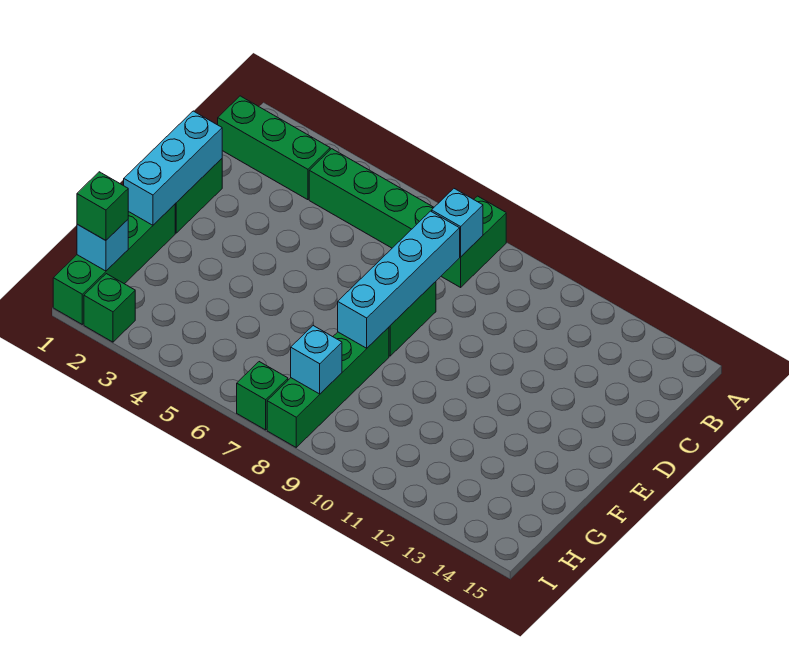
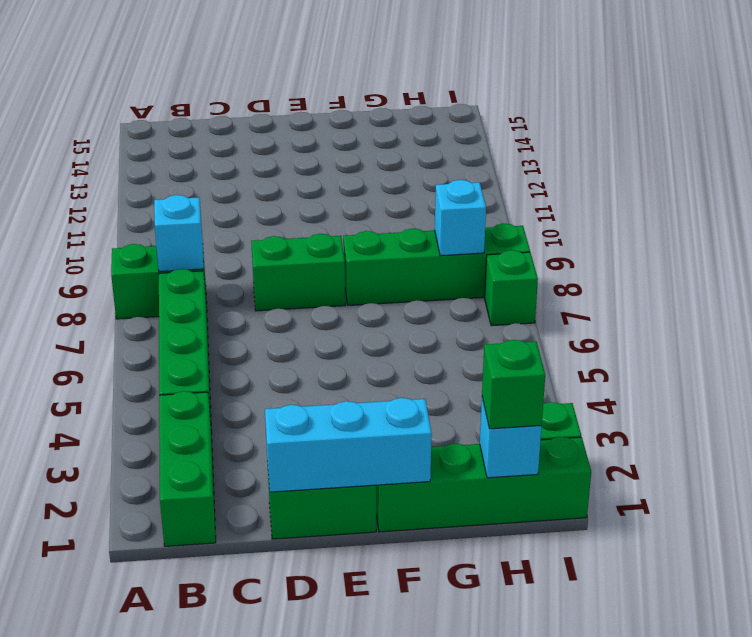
cyan 1x4 brick [338,211,460,348] -> none

